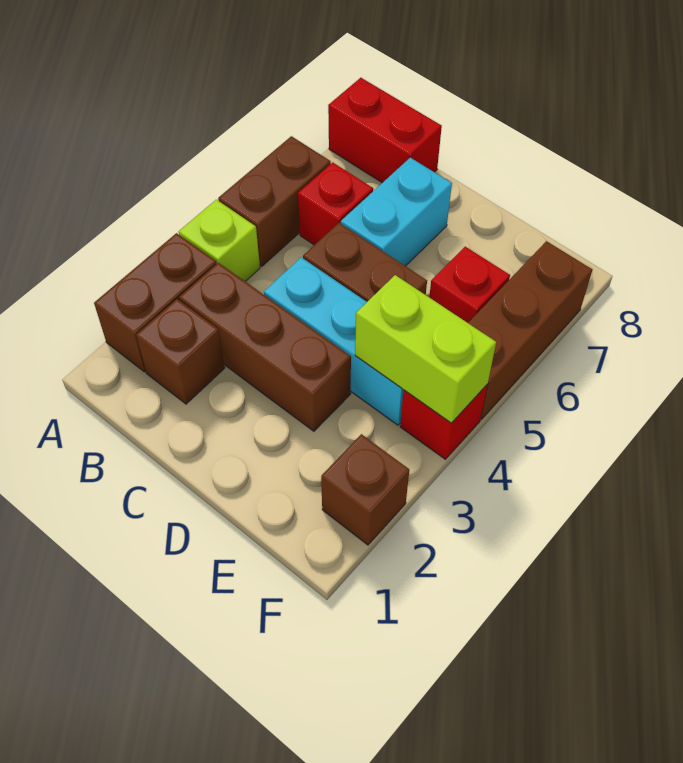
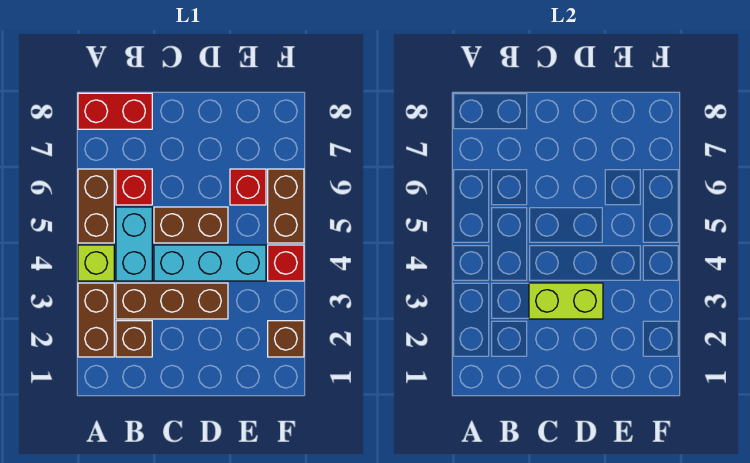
cyan 1x2 brick [341,158,452,266] -> cyan 1x2 brick moved to [116,207,152,281]
lime 1x2 brick [355,275,496,423] -> lime 1x2 brick moved to [529,283,603,319]
brown 1x3 brick [468,241,593,419] -> brown 1x2 brick [268,169,304,243]

